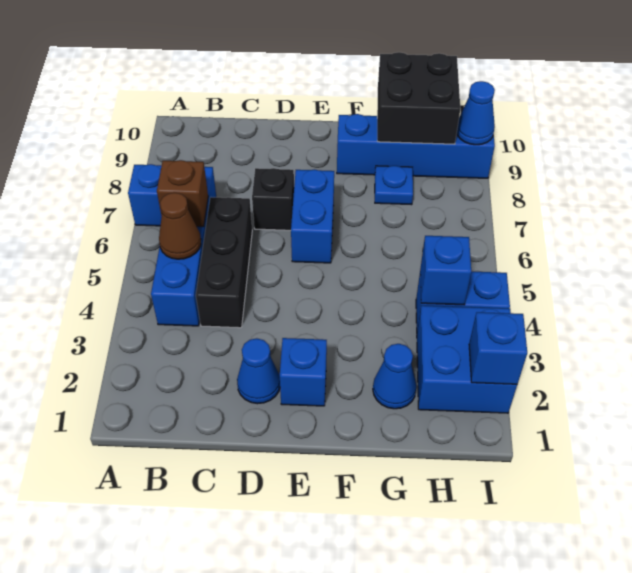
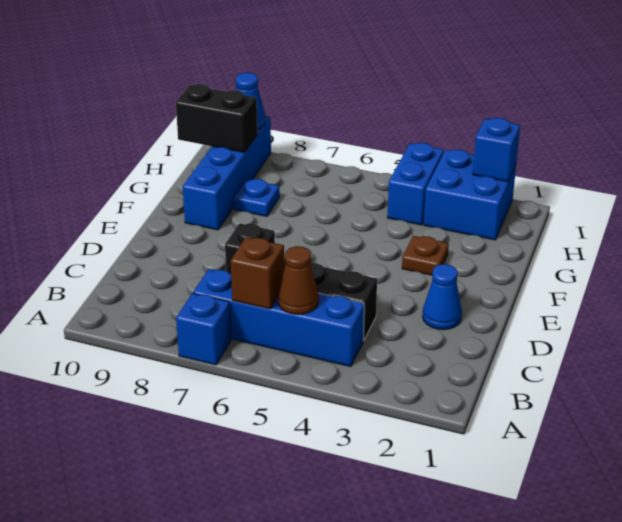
blue 1x1 brick [280,338,327,406] -> none
blue 1x2 brick [291,169,334,263] -> none
none -> brown 1x1 plate [402,236,449,275]
blue 1x1 cone [373,344,417,409] -> none
black 2x2 brick [377,52,460,144] -> black 1x2 brick [176,84,258,153]
blue 1x1 brick [420,236,471,305] -> none

